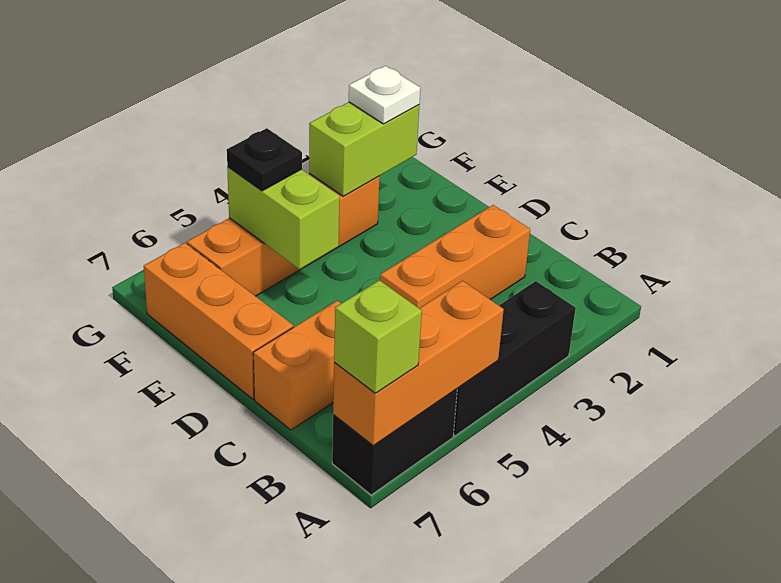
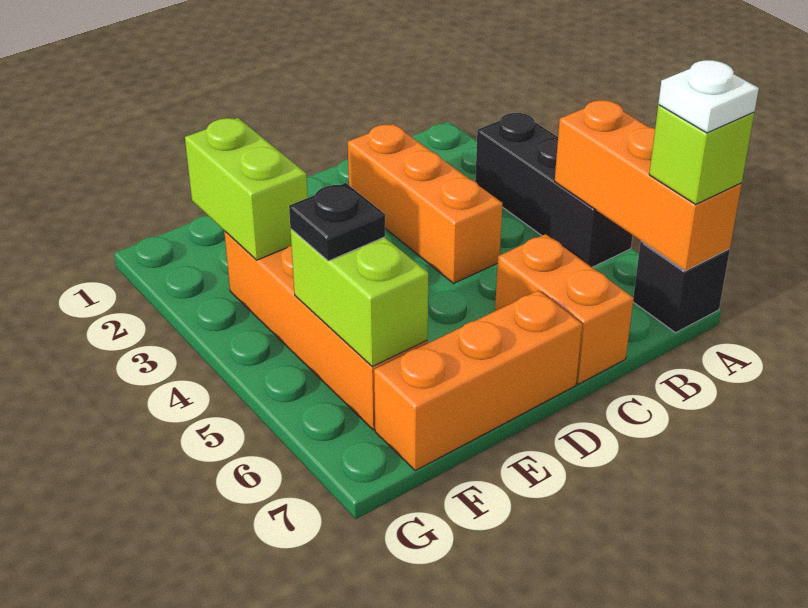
black 1x2 brick [332,389,457,495] -> black 1x1 brick [633,241,730,333]
lime 1x2 brick [227,167,340,269] -> lime 1x2 brick turned to [291,229,428,366]
white 1x1 plate [349,66,420,124] -> white 1x1 plate moved to [658,60,759,133]

